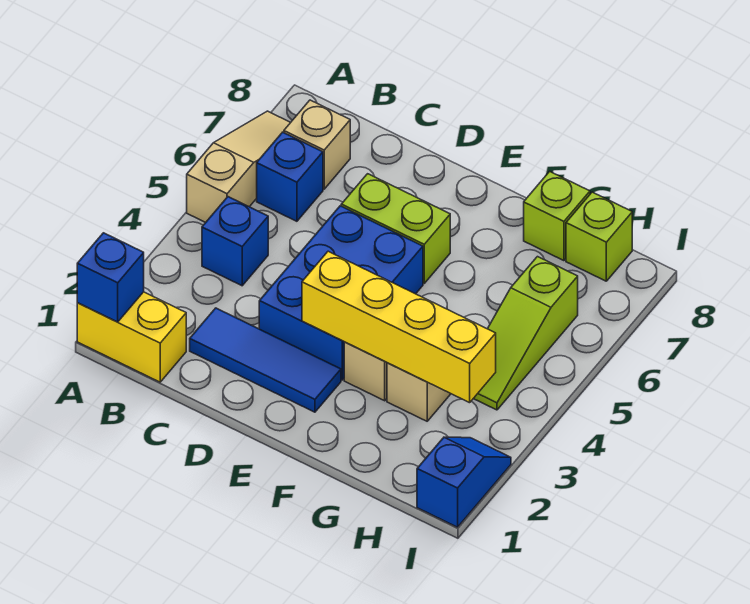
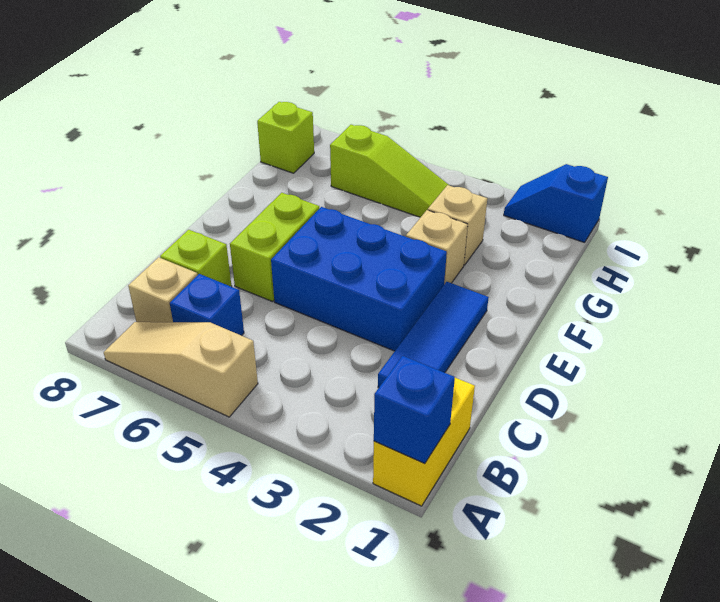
blue 1x1 brick [202,197,268,286] -> none
yellow 1x4 brick [302,251,496,403] -> none
lime 1x1 brick [524,171,590,261] -> lime 1x1 brick moved to [160,230,232,287]

